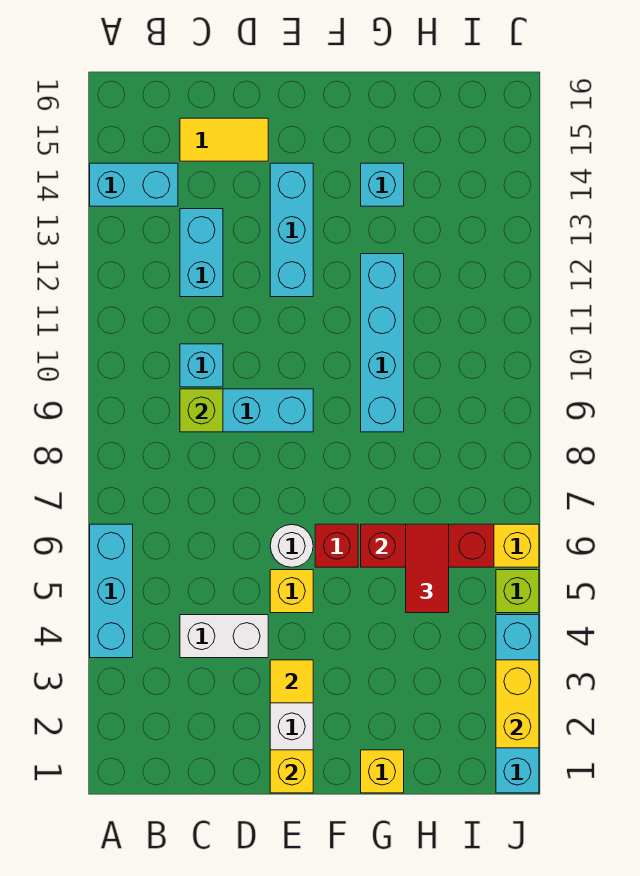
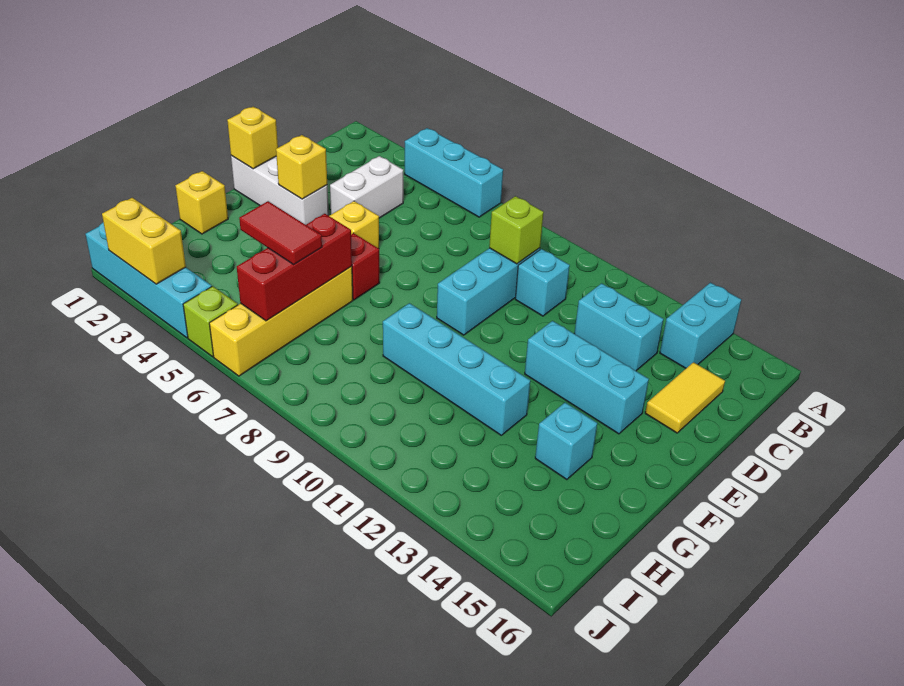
yellow 1x1 tile [270,660,313,703] -> yellow 1x1 brick [276,135,327,199]
white 1x1 round brick [270,525,313,567] -> none

